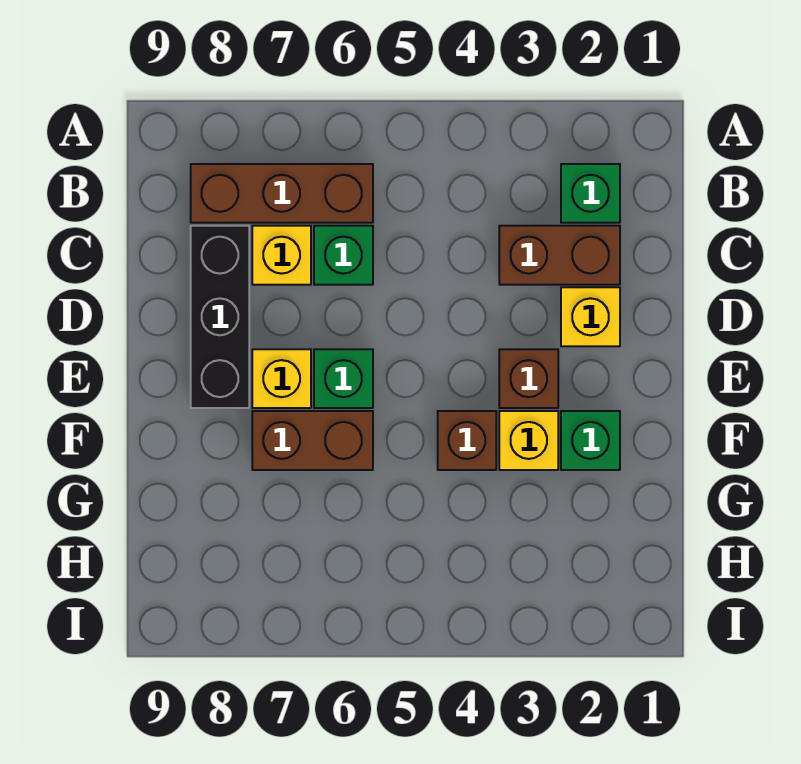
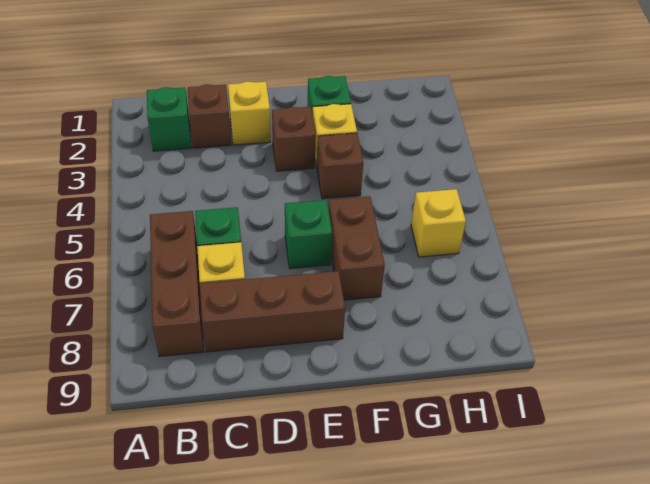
brown 1x2 brick [499,226,620,285] -> brown 1x1 brick [188,84,231,148]
black 1x3 brick [191,226,249,408] -> brown 1x3 brick [200,271,345,352]
yellow 1x1 brick [252,349,311,408] -> yellow 1x1 brick moved to [411,189,466,257]

